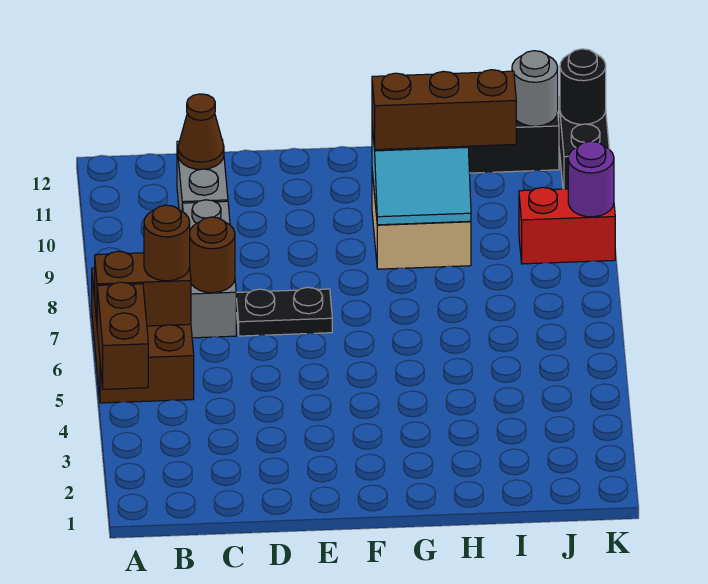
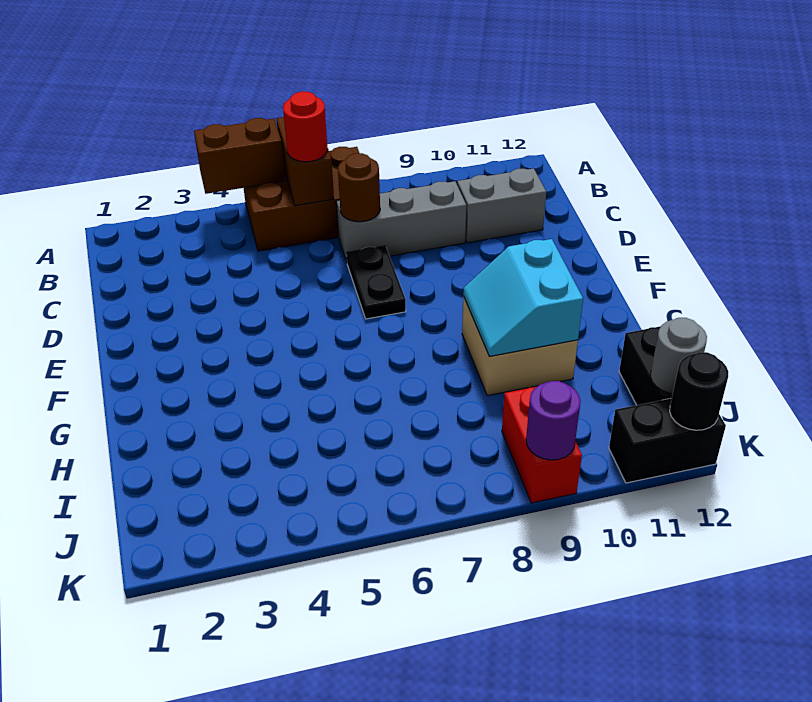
brown 1x1 round brick [144,205,190,281] -> red 1x1 round brick [283,92,328,162]
brown 1x1 cone [178,94,224,169] -> none
brown 1x3 brick [372,70,516,150] -> none

